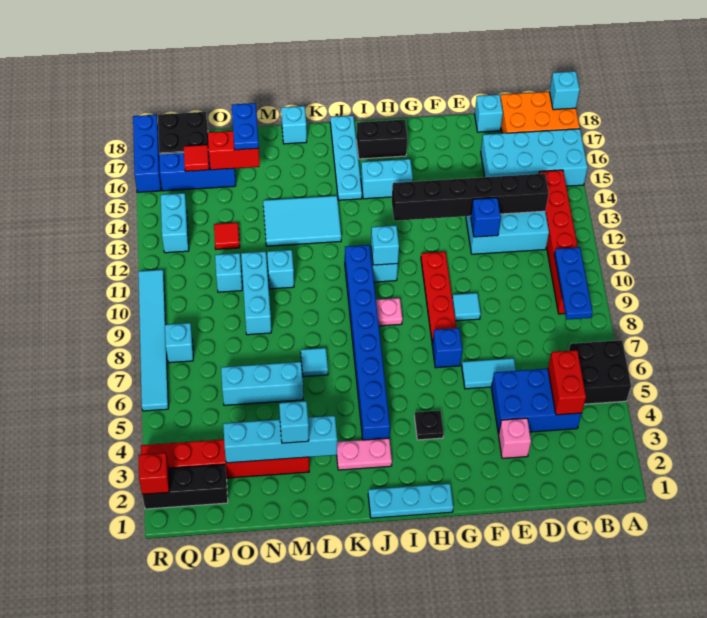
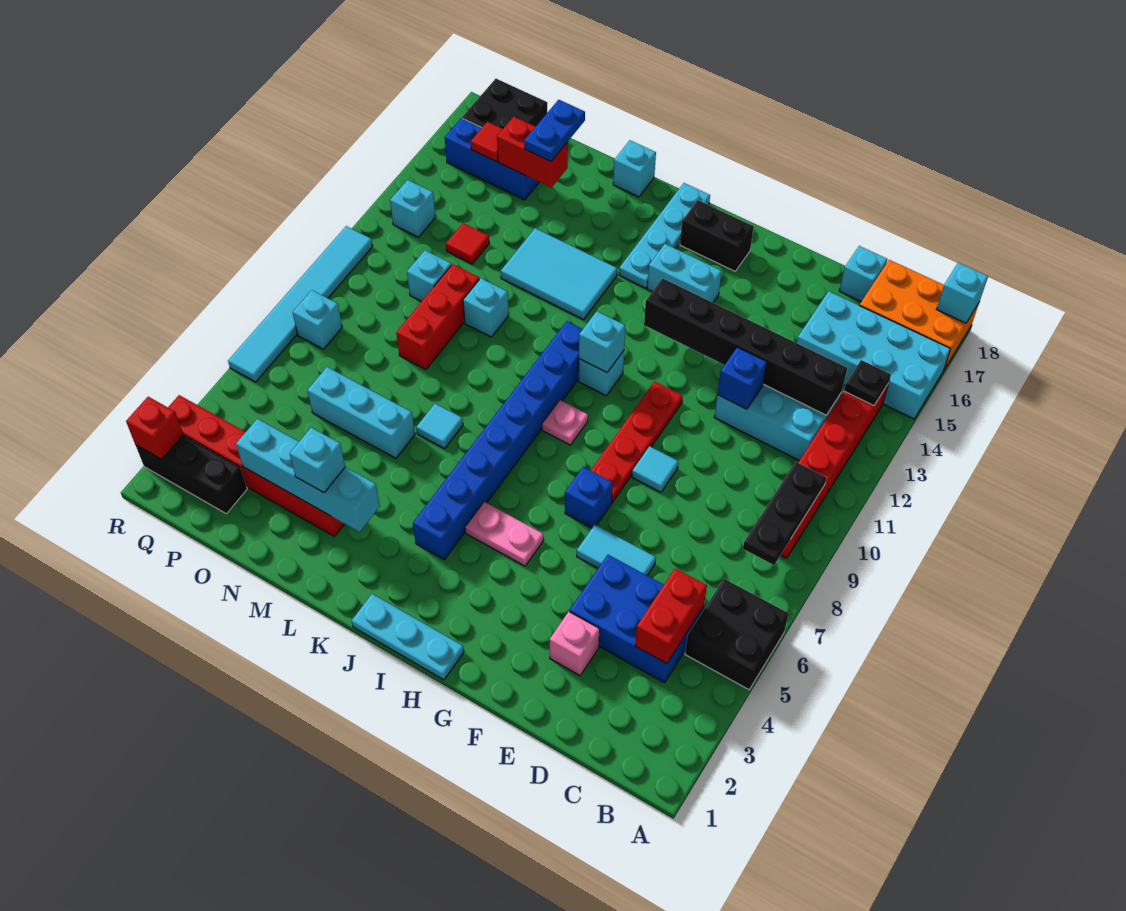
blue 1x3 plate [554,247,593,320] -> black 1x3 plate [743,462,826,565]
black 1x1 plate [415,410,444,440] -> black 1x1 plate moved to [844,360,891,405]
pink 1x2 plate [337,438,392,470] -> pink 1x2 plate moved to [465,502,544,566]
cyan 1x3 brick [241,251,271,335] -> red 1x3 brick [396,264,479,369]
cyan 1x2 brick [161,193,189,253] -> cyan 1x1 brick [390,180,436,237]
blue 1x3 brick [133,115,161,192] -> none

